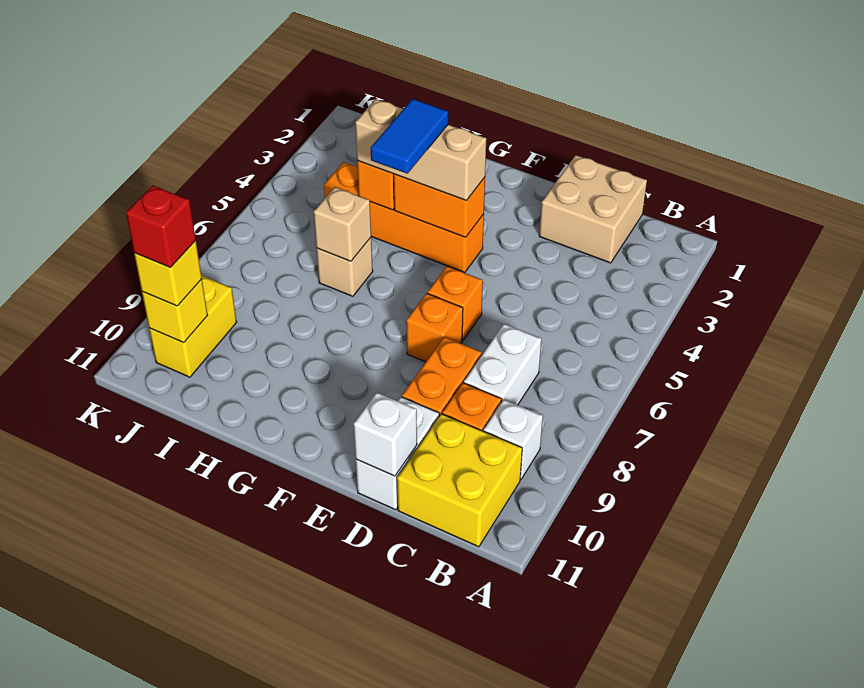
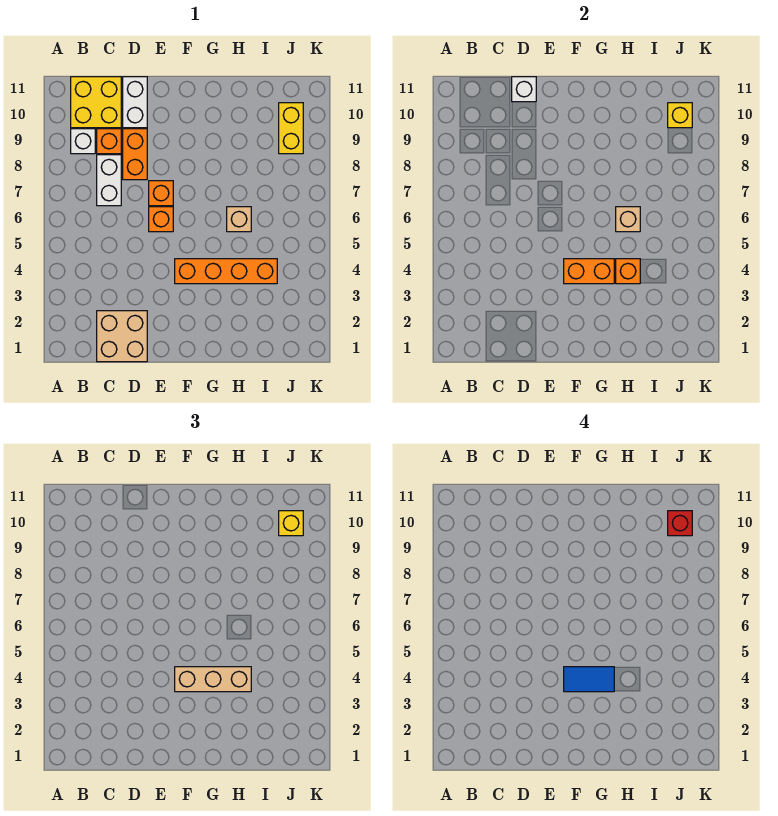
blue 1x2 tile [371,99,448,174] -> blue 1x2 tile turned to [564,667,614,692]

